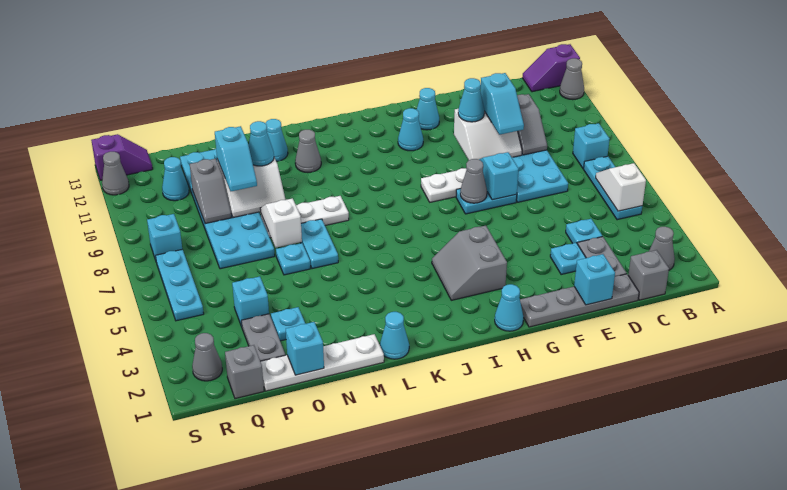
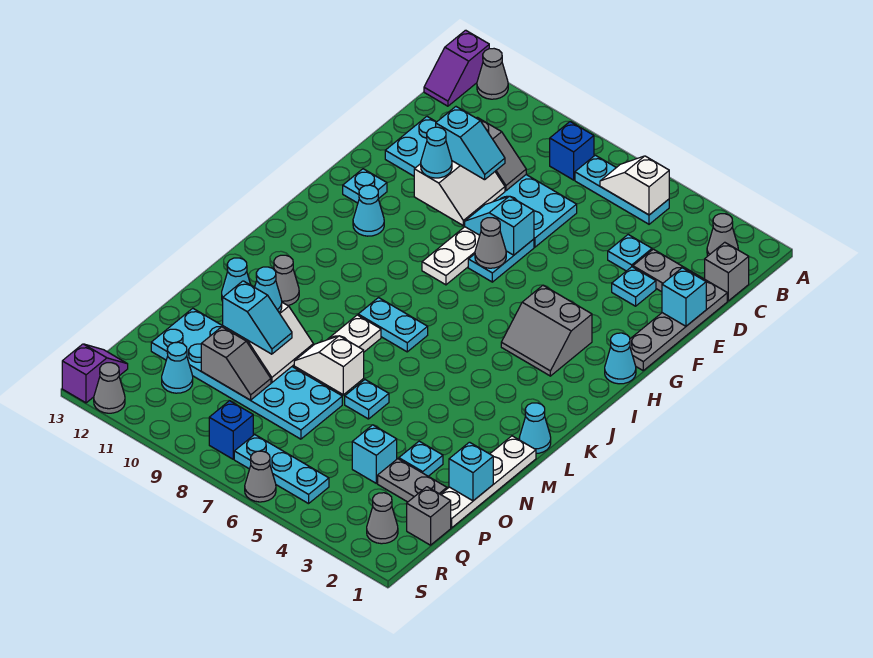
cyan 1x1 brick [573,123,609,169] -> blue 1x1 brick [550,122,594,180]
cyan 1x1 cone [417,88,439,130] -> cyan 1x1 plate [343,169,387,203]
cyan 1x2 plate [300,219,338,269] -> cyan 1x2 plate moved to [358,298,428,352]
cyan 1x1 brick [147,214,182,260] -> blue 1x1 brick [209,401,253,459]
none -> grey 1x1 cone [245,451,276,502]

